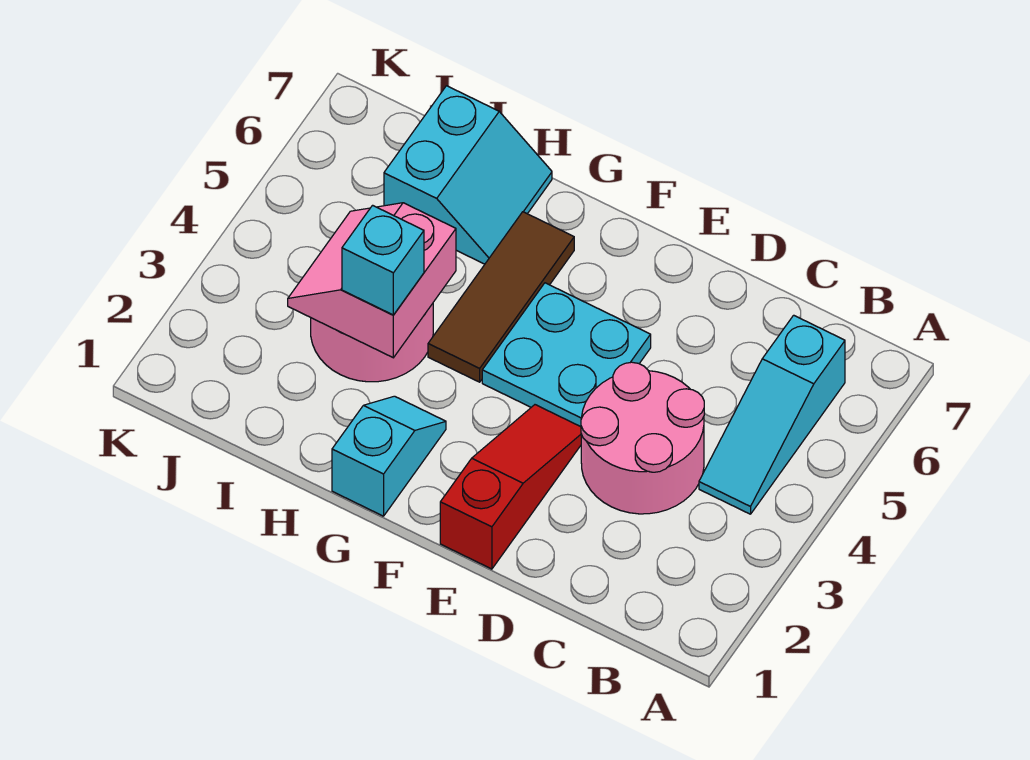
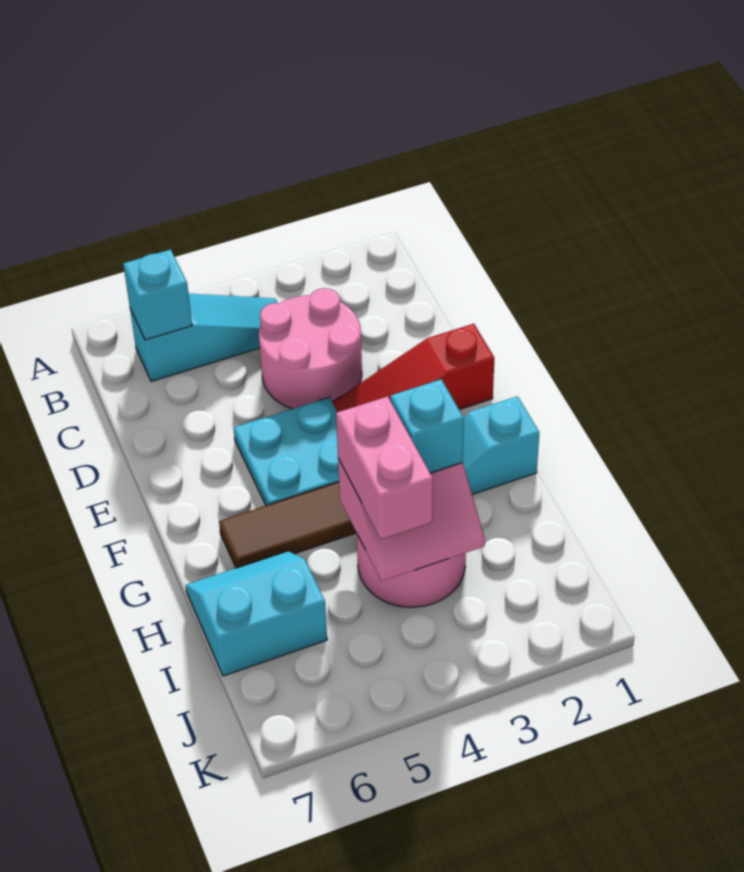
none -> cyan 1x1 brick [123,249,192,340]
none -> pink 1x2 brick [336,396,433,539]

